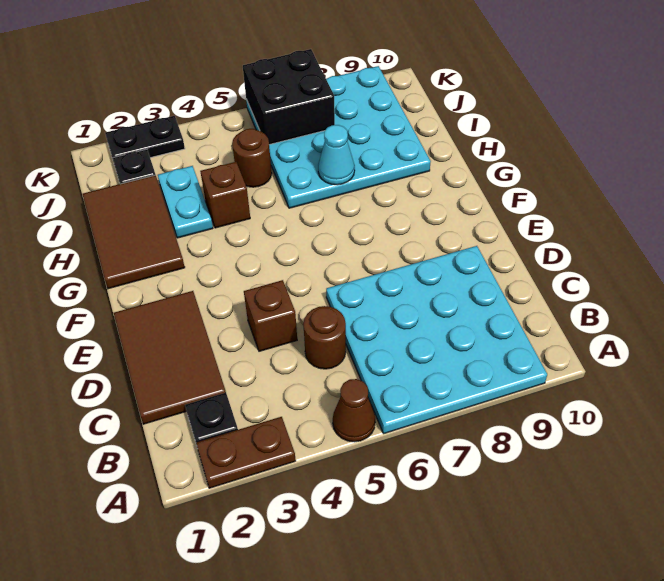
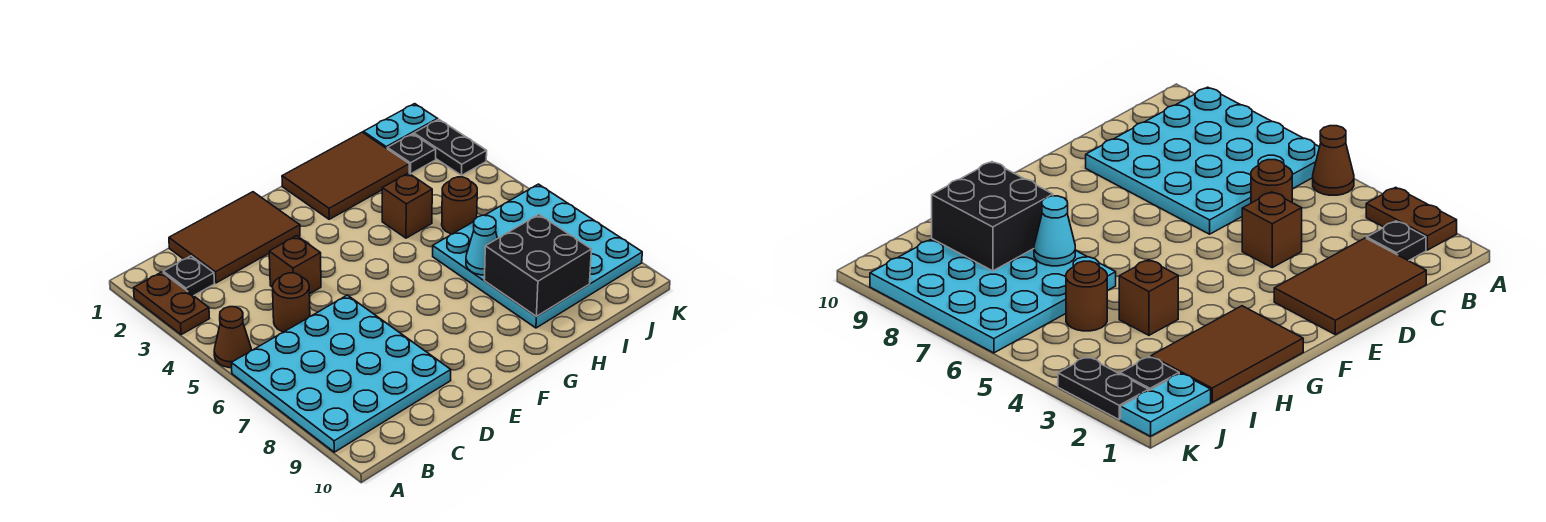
cyan 1x2 plate [158,166,213,238] -> cyan 1x2 plate moved to [363,104,438,148]
black 2x2 brick [243,49,335,145] -> black 2x2 brick moved to [484,215,591,317]

